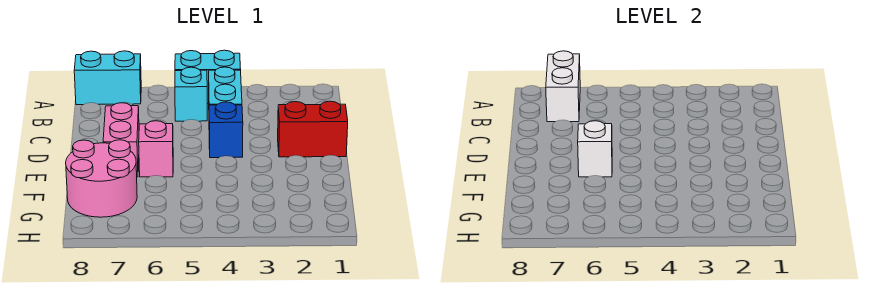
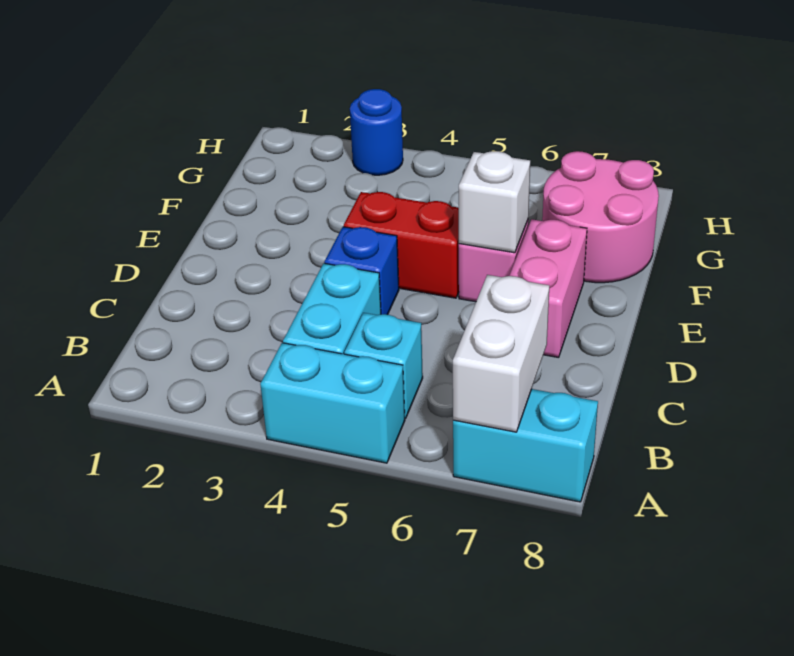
red 1x2 brick [278,101,348,157] -> red 1x2 brick moved to [344,192,459,298]
none -> blue 1x1 round brick [350,89,403,175]

